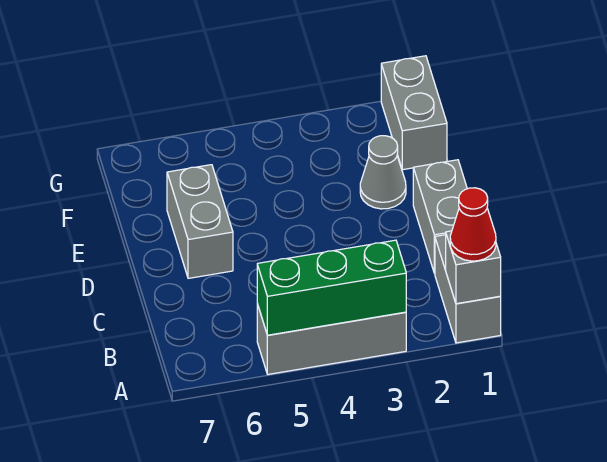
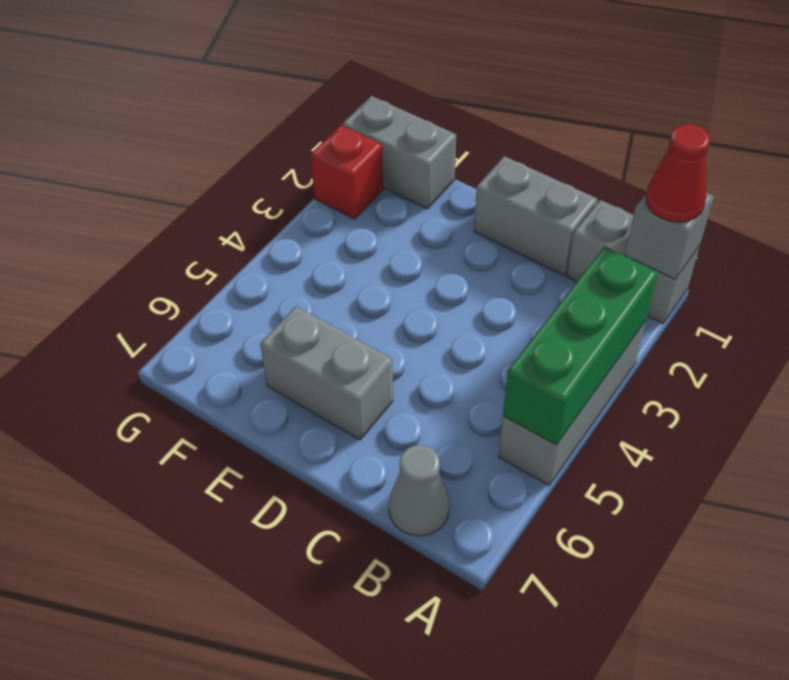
grey 1x1 cone [360,136,406,209] -> grey 1x1 cone moved to [389,445,450,536]
none -> red 1x1 brick [311,125,383,219]

